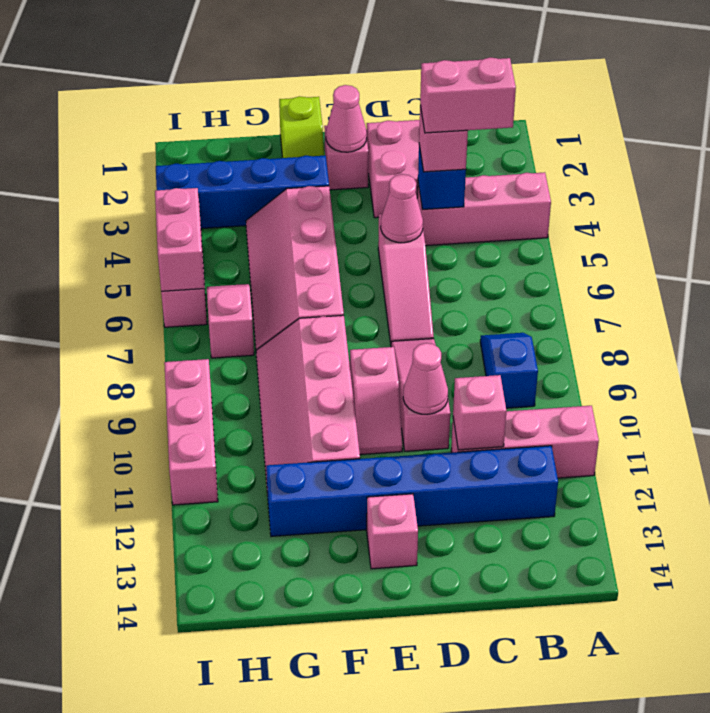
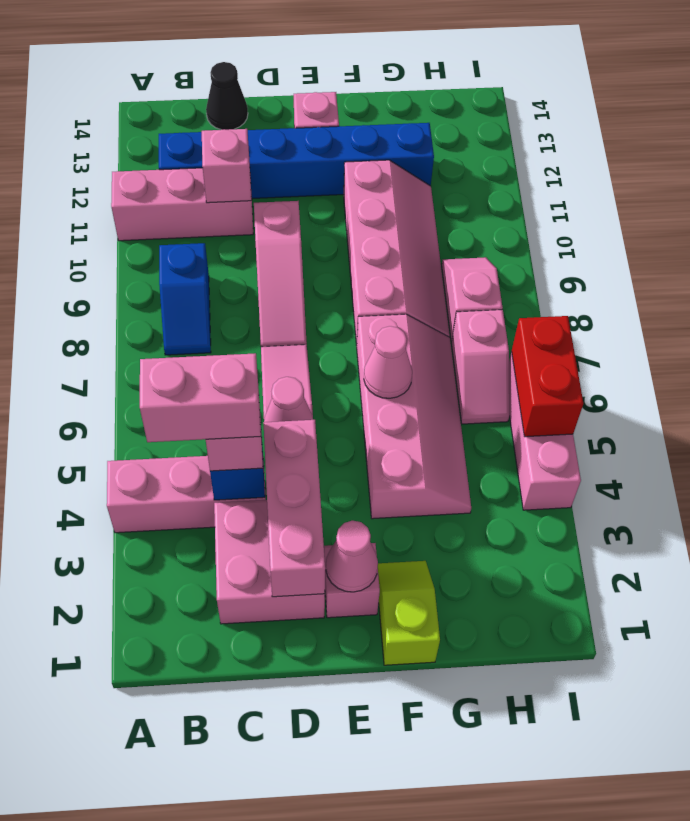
none -> black 1x1 cone [206,62,248,130]
pink 1x1 cone [403,343,448,414] -> pink 1x1 cone moved to [364,326,412,398]
pink 1x2 slope [350,347,402,455] -> pink 1x2 slope moved to [442,257,503,341]
blue 1x4 brick [156,156,329,229] -> none
pink 1x2 brick [155,188,204,291] -> red 1x2 brick [511,316,583,437]
pink 1x3 brick [164,359,218,505] -> pink 1x3 brick moved to [264,420,325,597]

